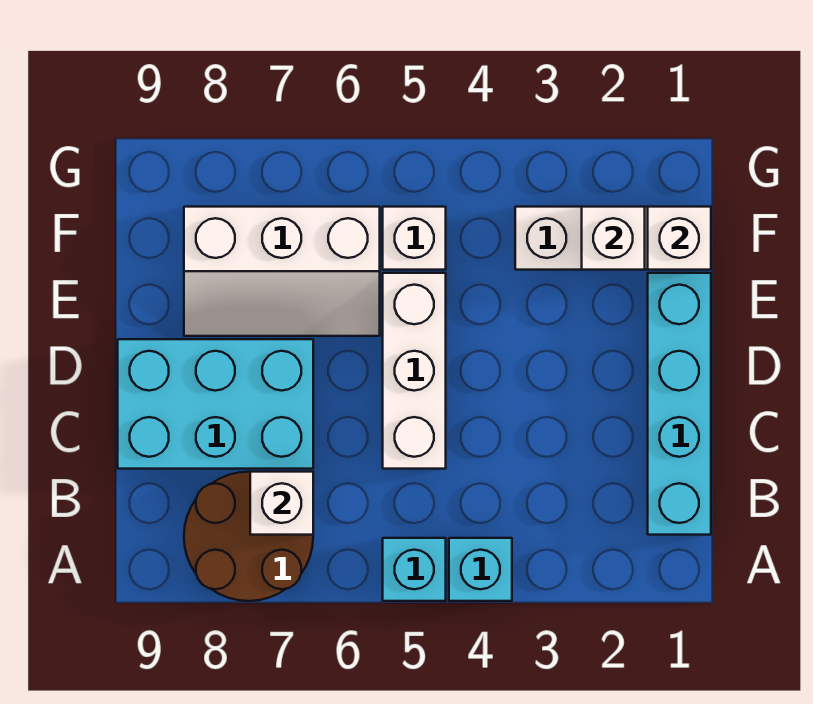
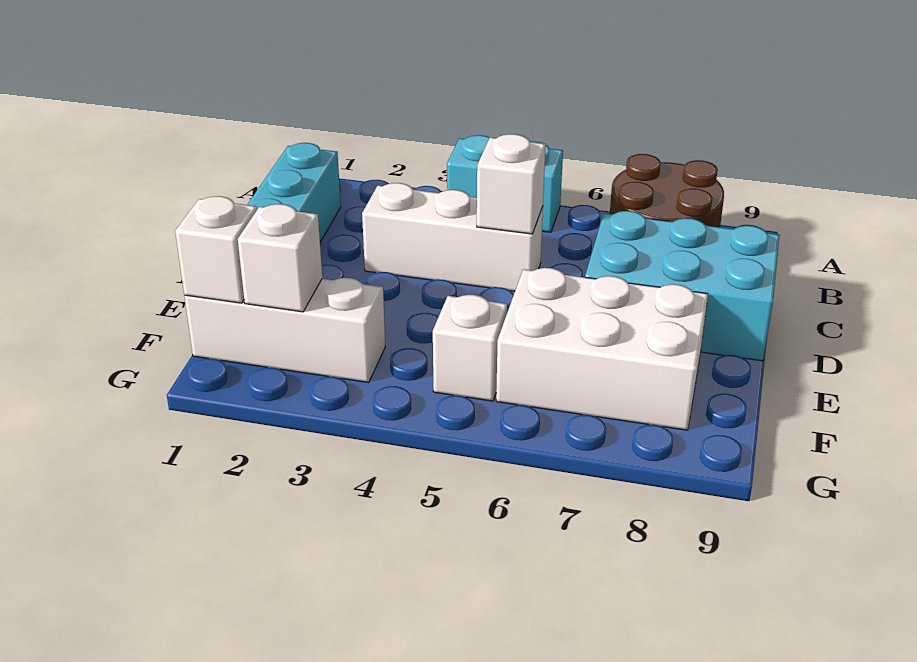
white 1x1 brick [250,472,313,535] -> white 1x1 brick moved to [477,134,546,234]
white 1x3 brick [383,273,446,469] -> white 1x3 brick turned to [362,183,543,291]
white 2x3 slope [184,207,380,336] -> white 2x3 brick [496,268,708,430]

